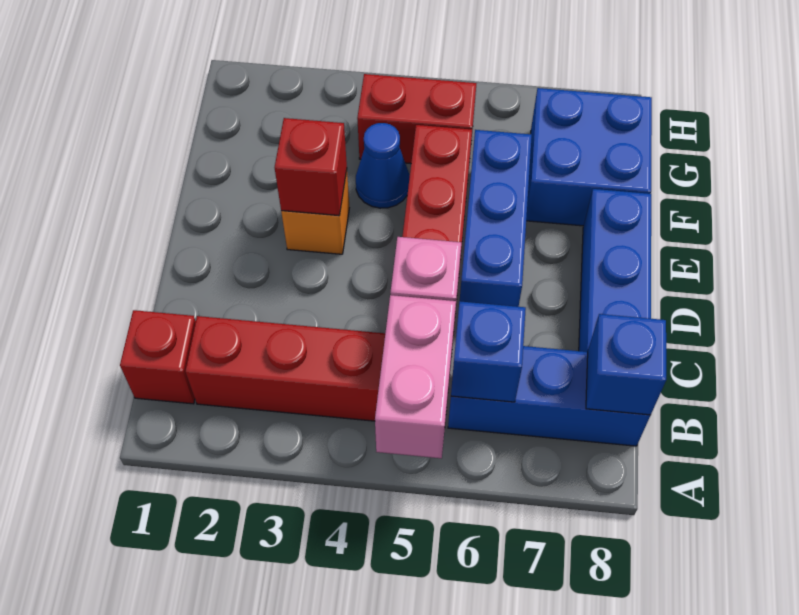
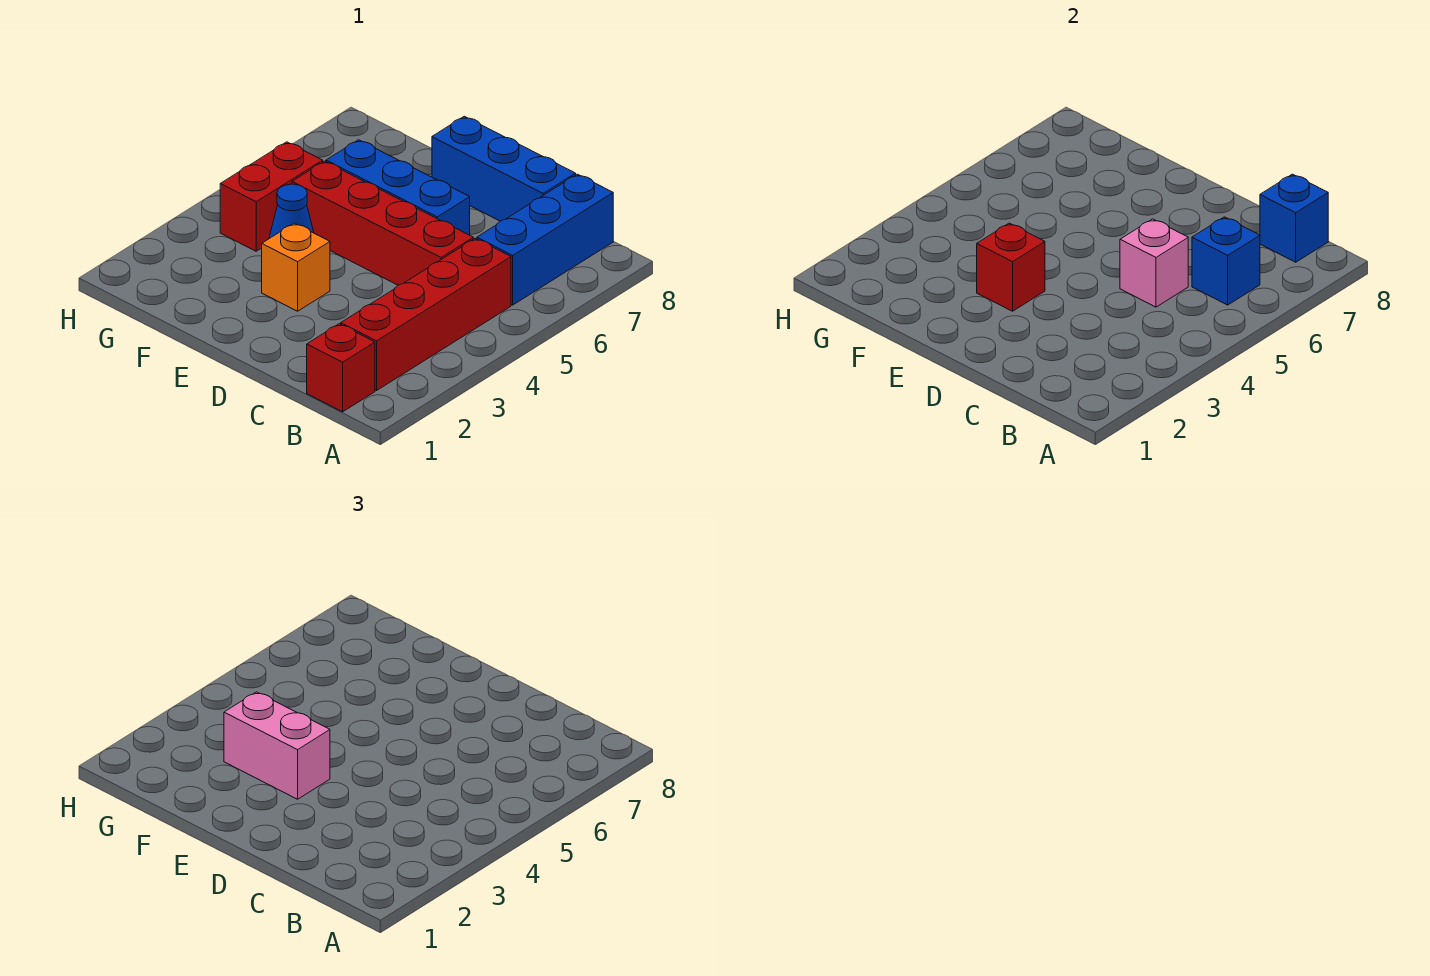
pink 1x2 brick [375,295,456,458] -> pink 1x2 brick moved to [224,692,330,799]
blue 2x2 brick [526,88,652,226] -> none

